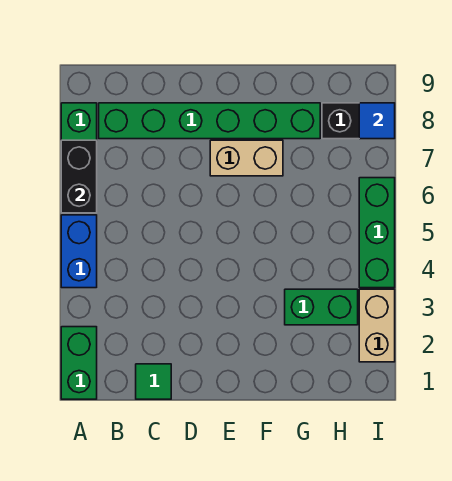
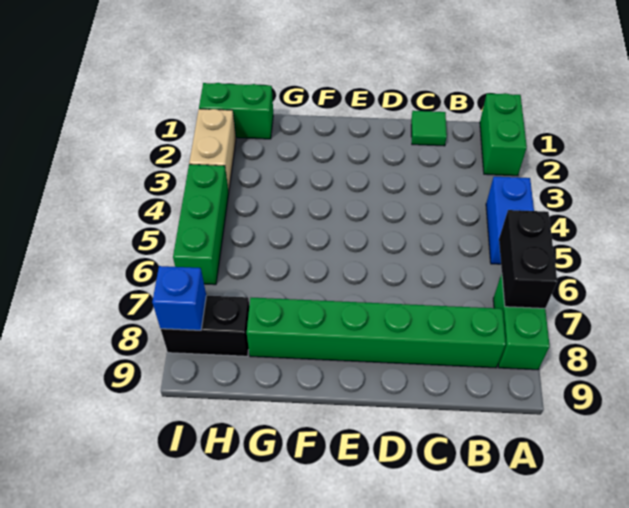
tan 1x2 brick [210,140,283,176] -> none
green 1x2 brick [285,289,358,325] -> green 1x2 brick moved to [199,83,273,139]
blue 1x1 tile [359,103,395,139] -> blue 1x1 brick [152,266,206,330]

